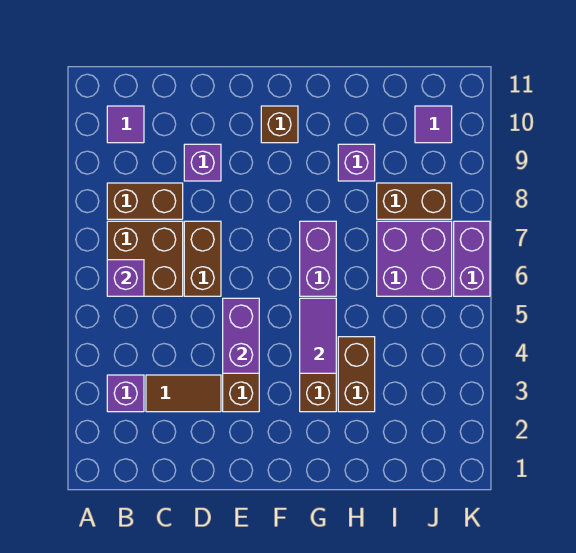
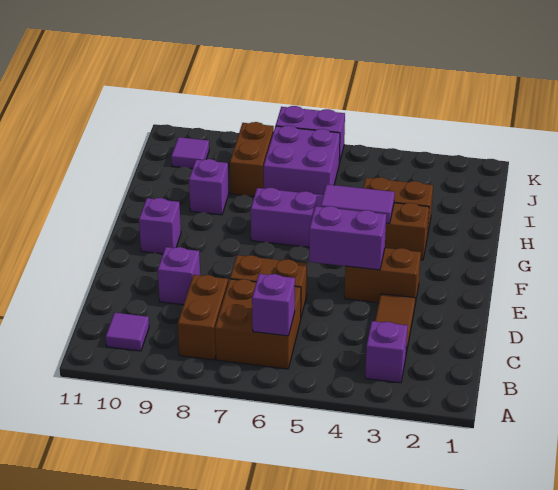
brown 1x1 brick [261,106,298,143] -> purple 1x1 brick [139,198,181,254]

